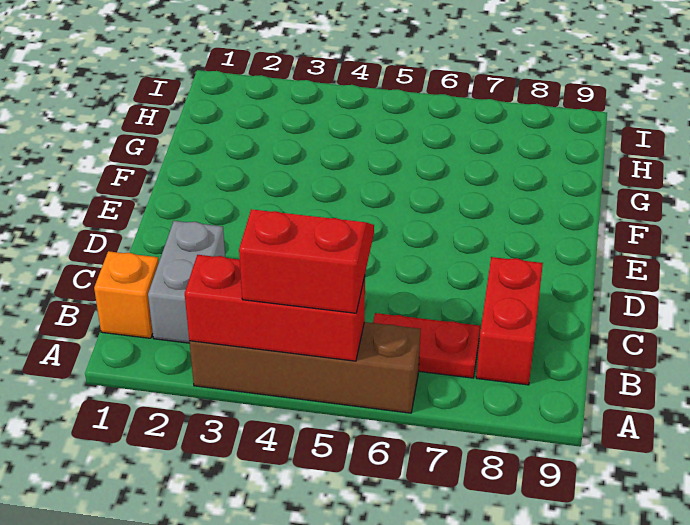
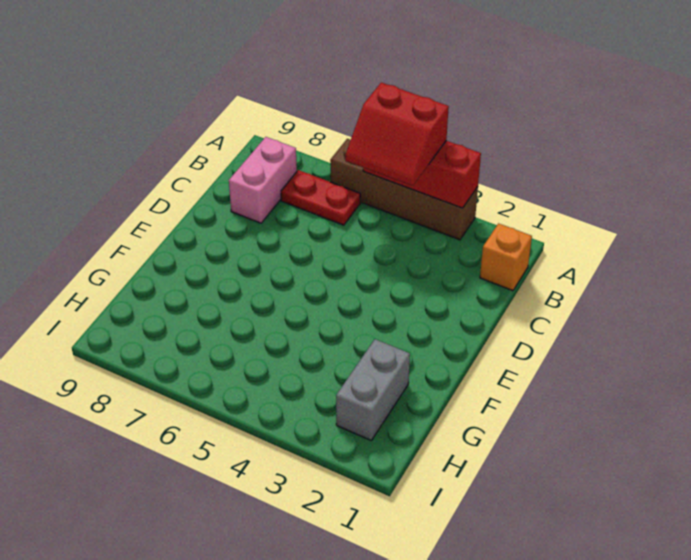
grey 1x2 brick [148,221,225,343] -> grey 1x2 brick moved to [336,339,410,440]
red 1x2 brick [476,257,543,385] -> pink 1x2 brick [229,137,297,223]

